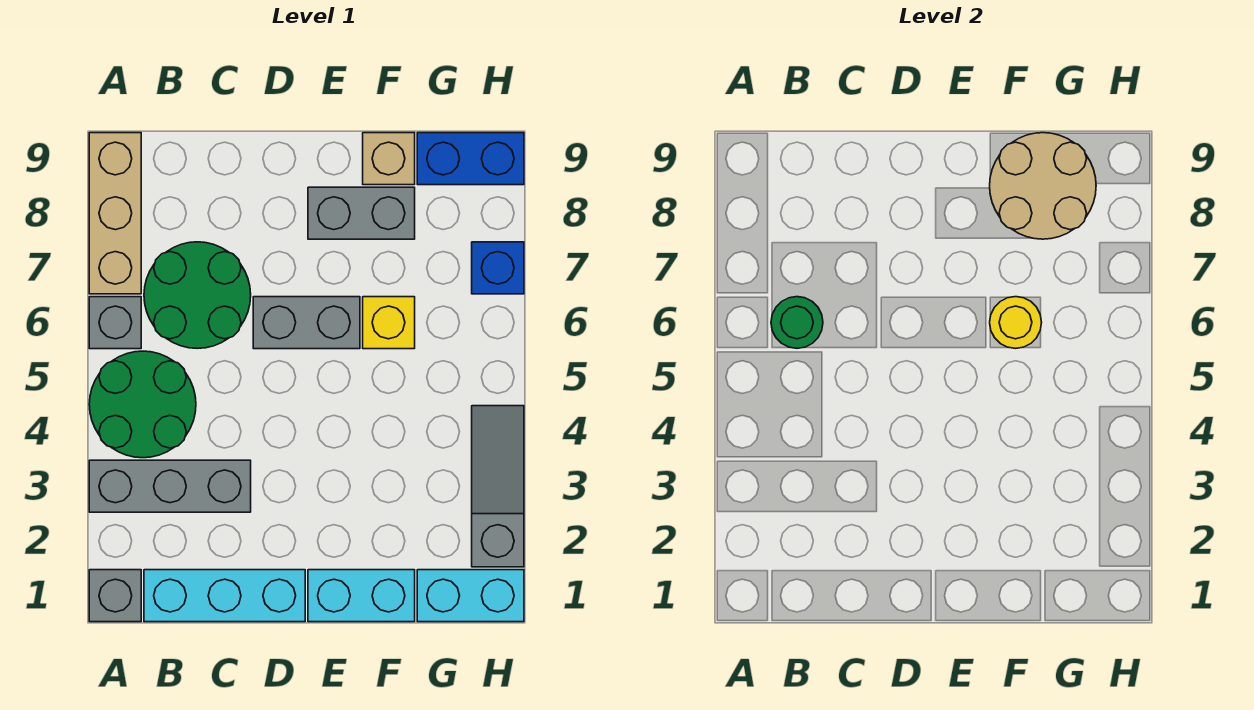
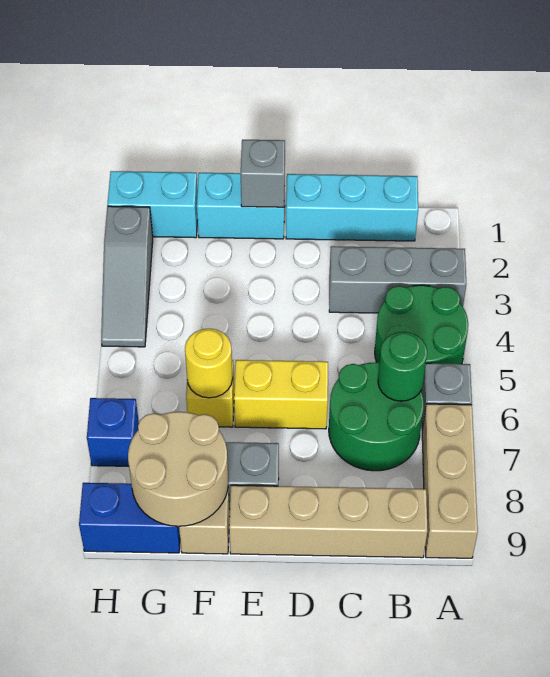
grey 1x1 brick [89,570,141,622] -> grey 1x1 brick moved to [241,140,285,207]
none -> tan 1x4 brick [229,485,427,558]
grey 1x2 brick [253,297,360,349] -> yellow 1x2 brick [234,360,328,429]

